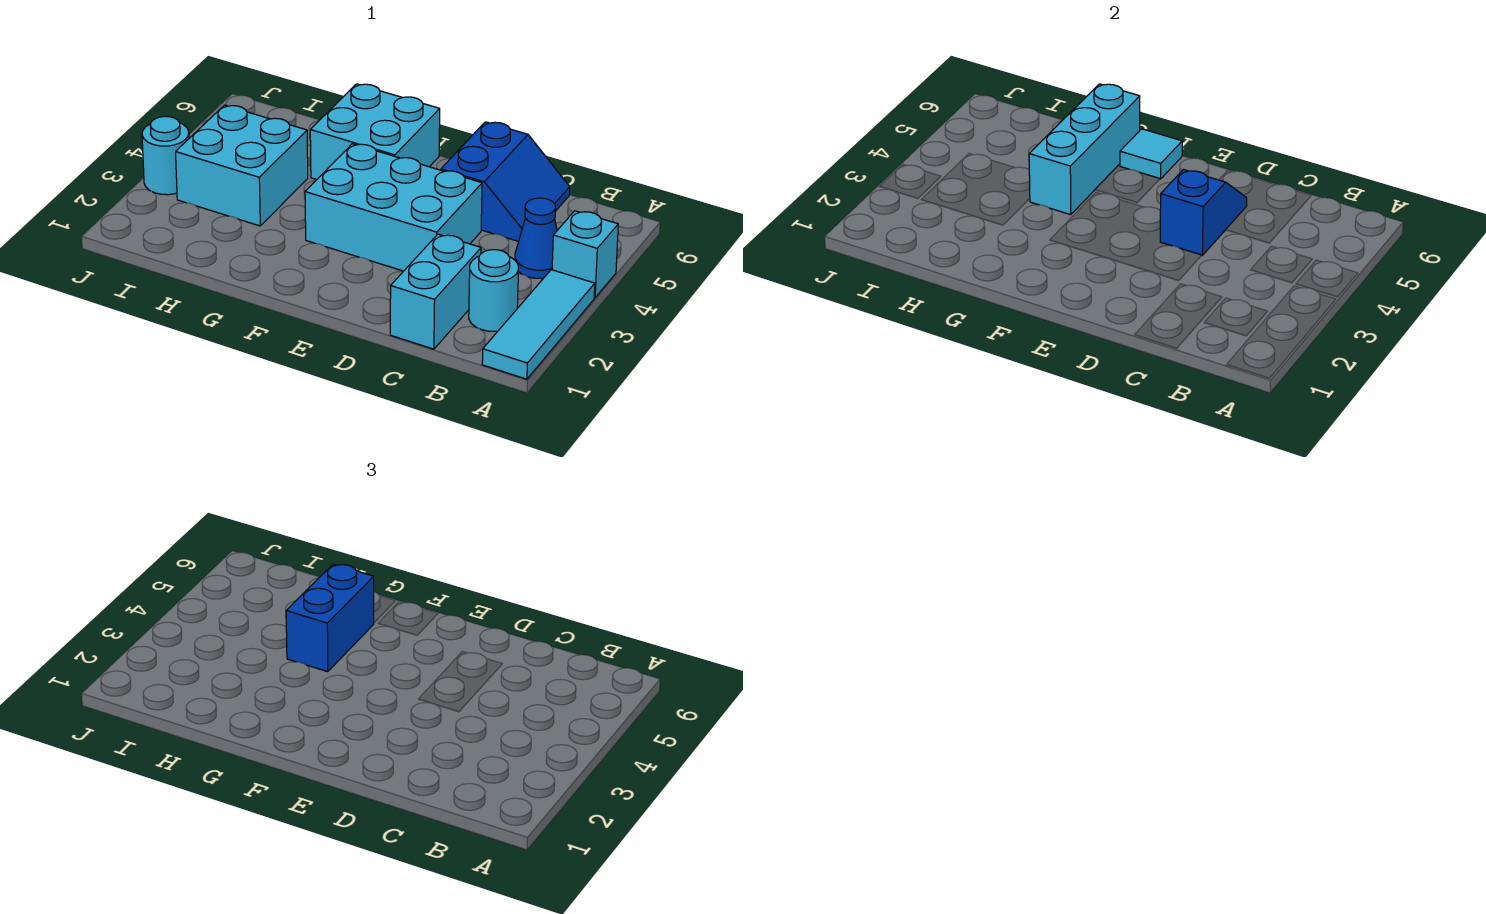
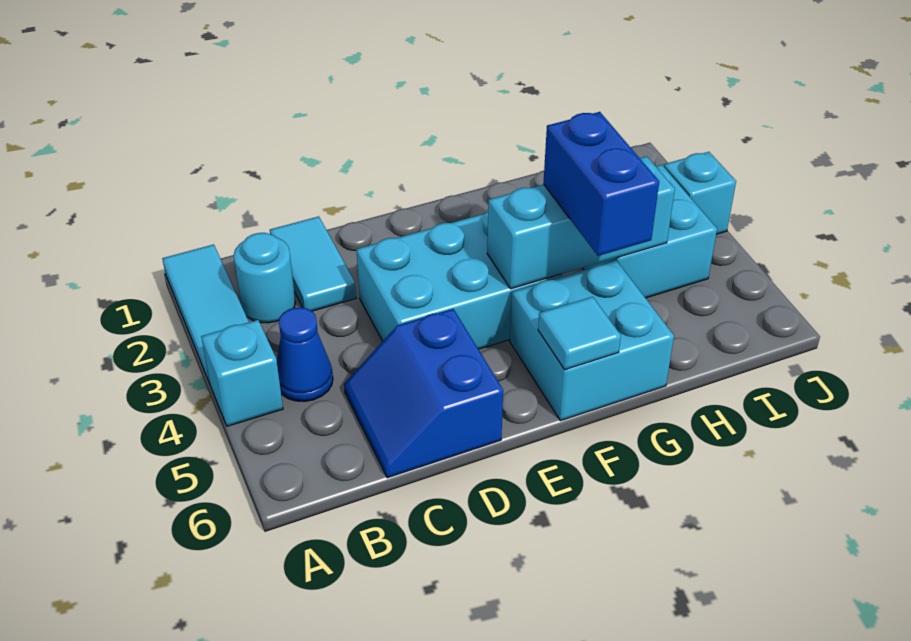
cyan 1x2 brick [390,234,481,349] -> cyan 1x2 tile [270,216,356,311]
blue 1x2 slope [1160,170,1247,255] -> none
cyan 1x3 brick [1029,84,1140,215] -> cyan 1x3 brick turned to [487,156,675,289]
cyan 1x1 round brick [142,116,189,195] -> cyan 1x1 brick [664,152,736,234]

